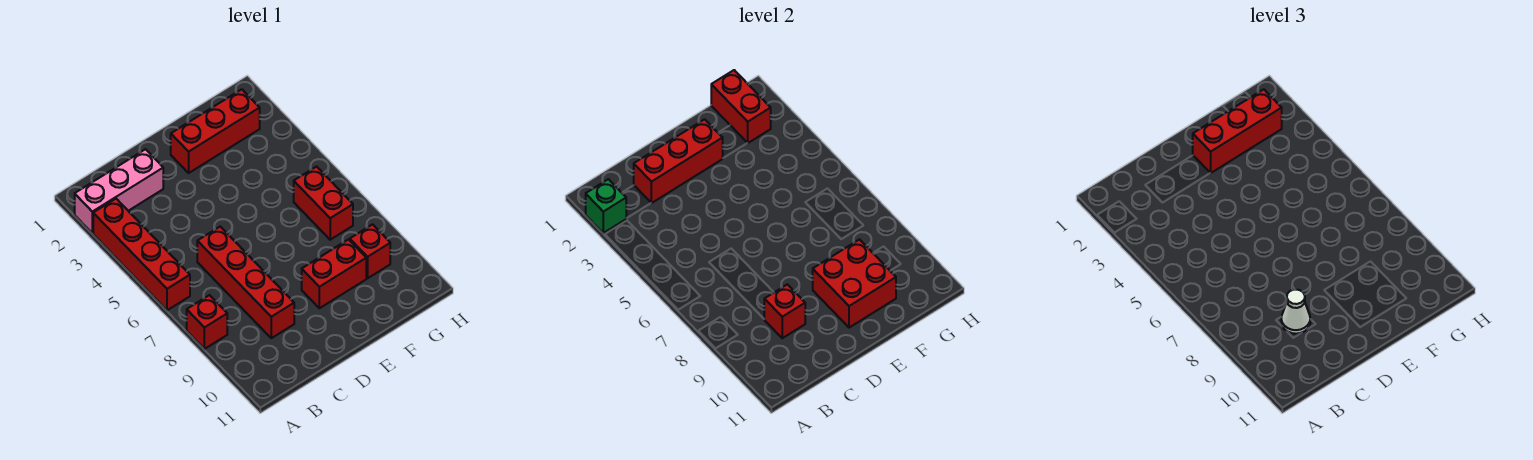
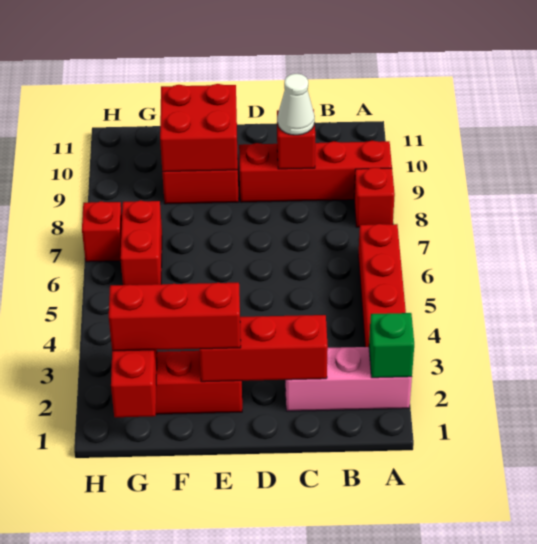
red 1x4 brick [197,227,294,338] -> red 1x4 brick turned to [239,141,392,202]
red 1x1 brick [350,224,390,278] -> red 1x1 brick moved to [82,201,122,262]

